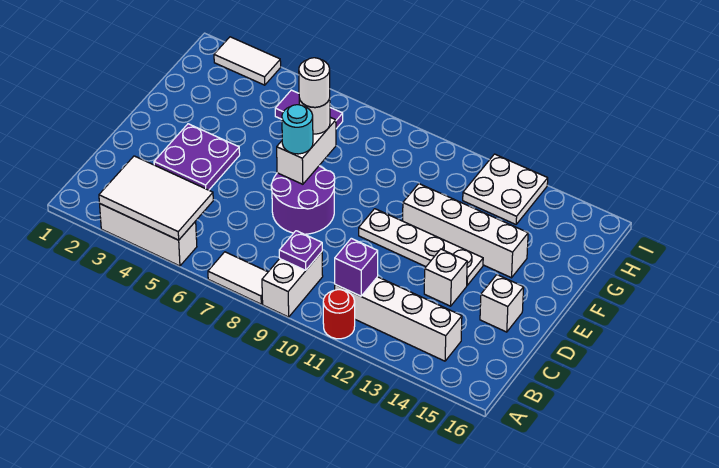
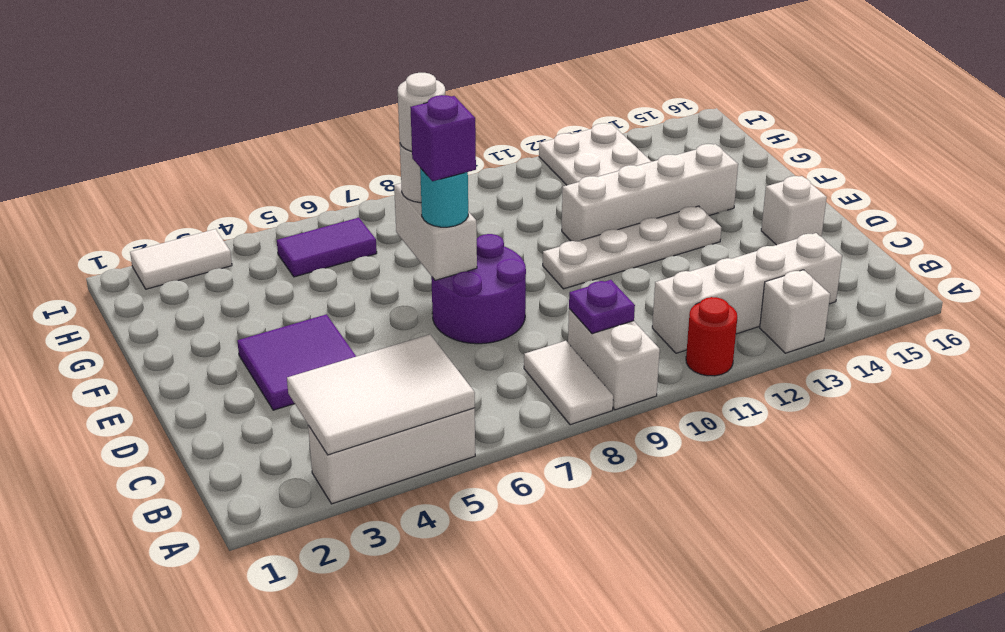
white 1x2 tile [208,252,268,304] -> white 1x2 tile turned to [524,341,613,425]
purple 1x1 brick [335,238,378,296] -> purple 1x1 brick moved to [410,95,476,181]
purple 2x2 plate [154,124,240,190] -> purple 2x2 tile [237,314,356,410]
white 1x1 brick [424,249,467,306] -> white 1x1 brick moved to [760,270,830,353]

